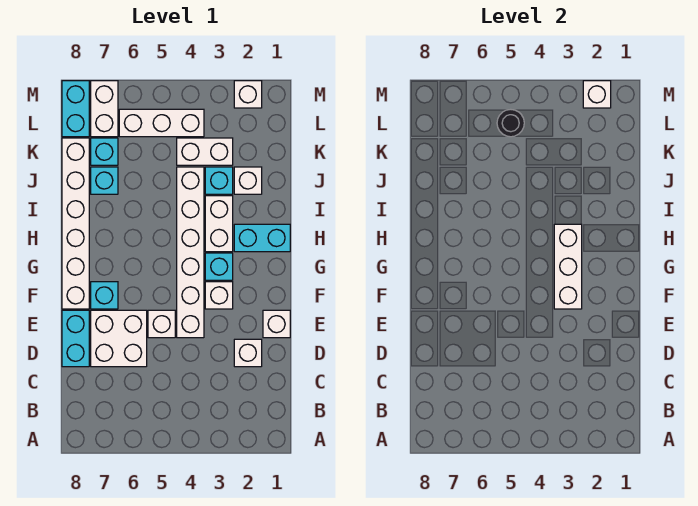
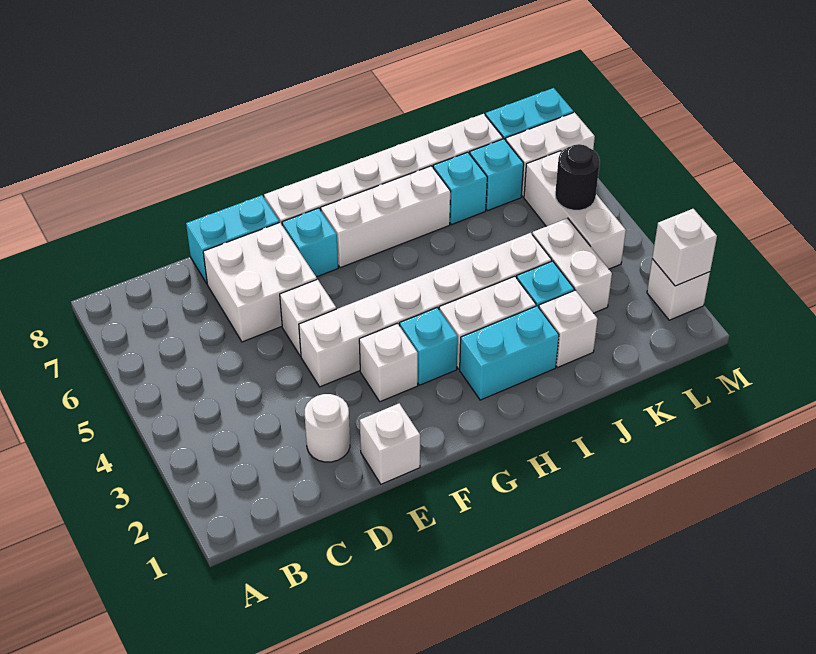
white 1x1 brick [234,339,262,367] -> white 1x1 round brick [305,394,350,462]
white 1x3 brick [554,224,582,309] -> white 1x3 brick moved to [321,166,451,268]
cyan 1x2 brick [234,224,290,252] -> cyan 1x2 brick turned to [460,306,559,400]

